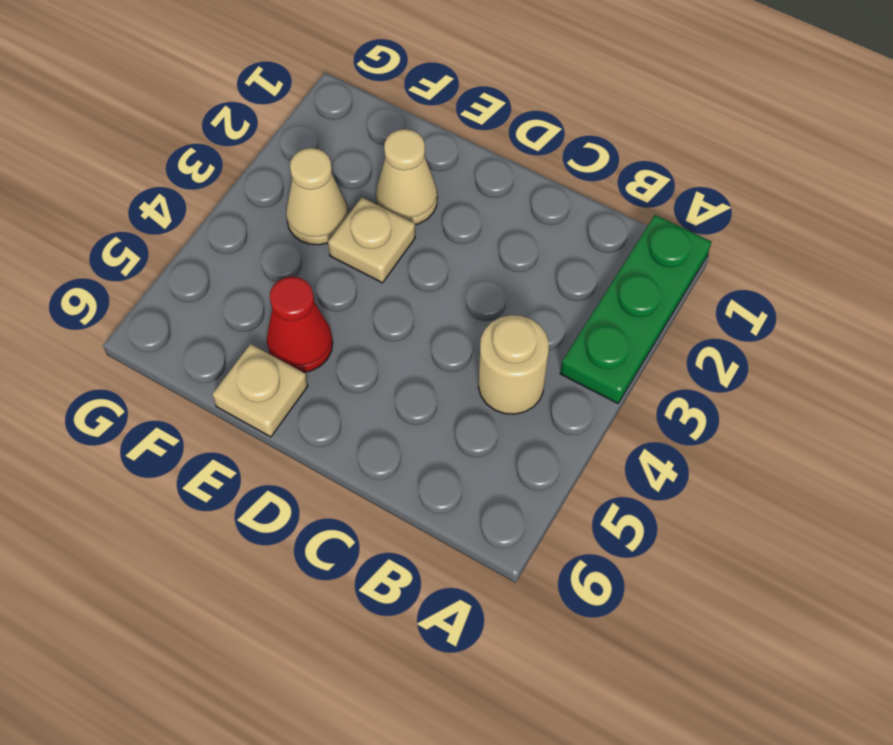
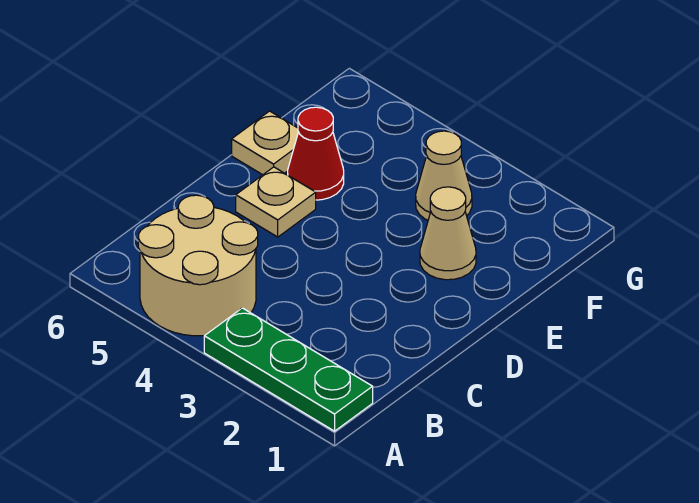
tan 1x1 round brick [478,315,549,414] -> tan 2x2 round brick [138,195,258,336]
tan 1x1 plate [328,197,415,283] -> tan 1x1 plate moved to [236,167,316,237]

